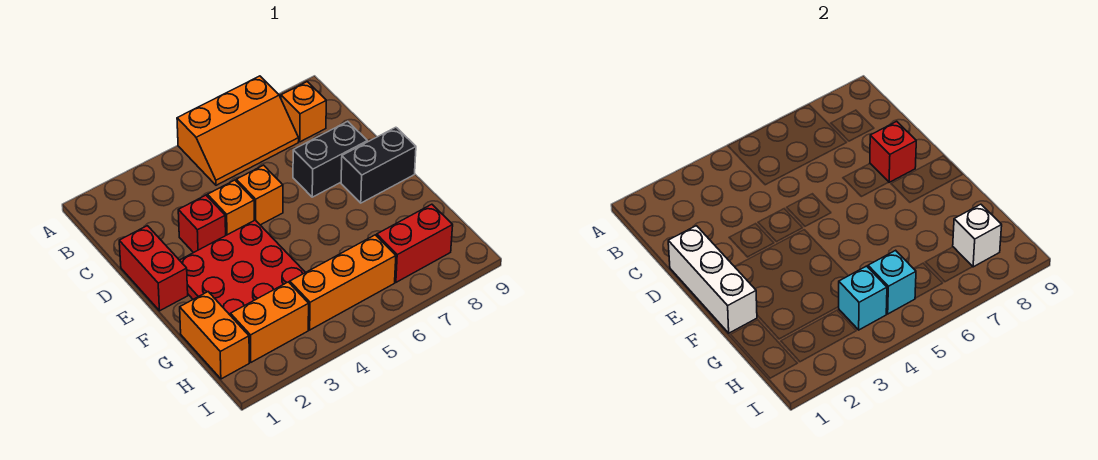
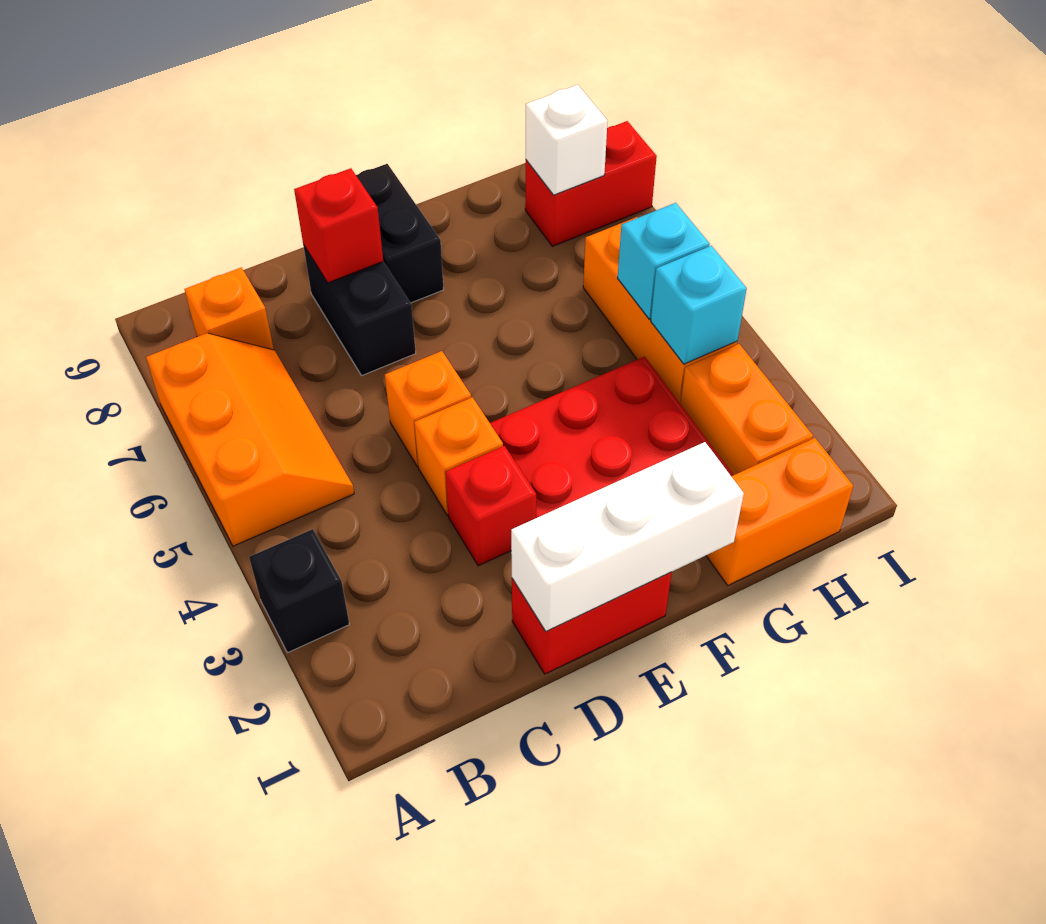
none -> black 1x1 brick [249,529,349,653]
red 1x2 brick [377,204,453,282] -> red 1x2 brick turned to [525,121,657,246]

